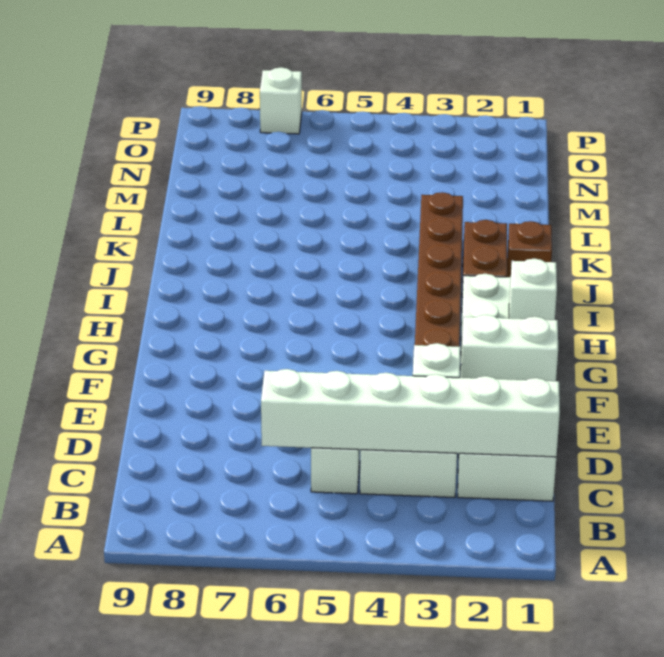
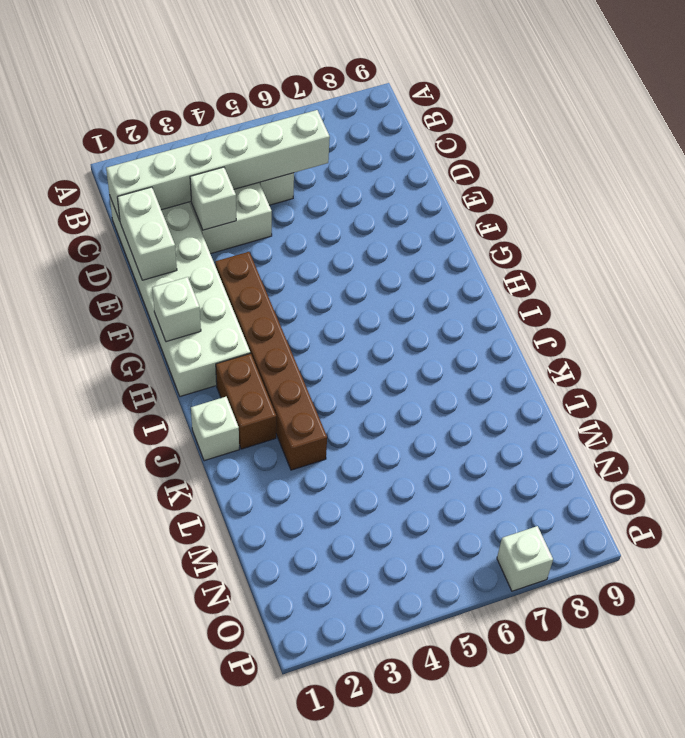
white 1x2 brick [461,315,558,381] -> white 1x2 brick turned to [117,187,177,280]
brown 1x1 brick [507,221,552,277] -> white 1x1 brick [191,397,239,461]

